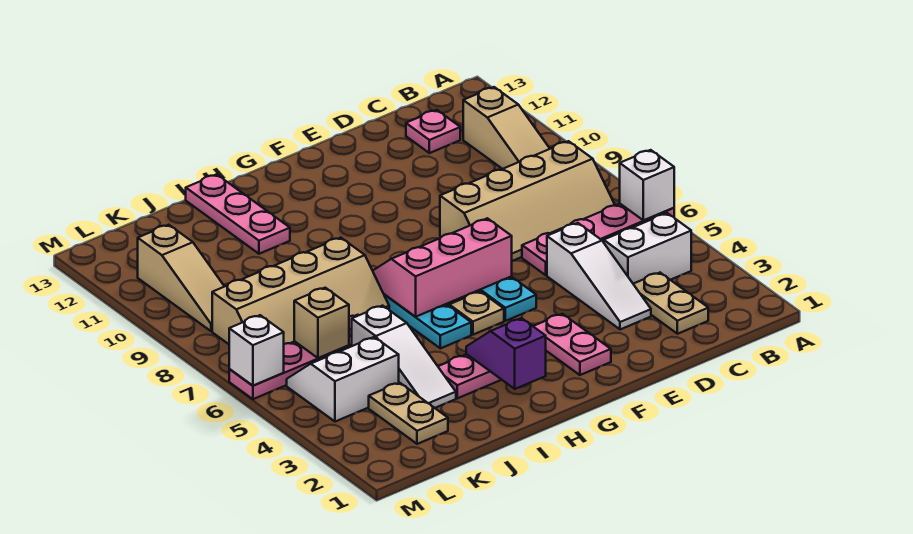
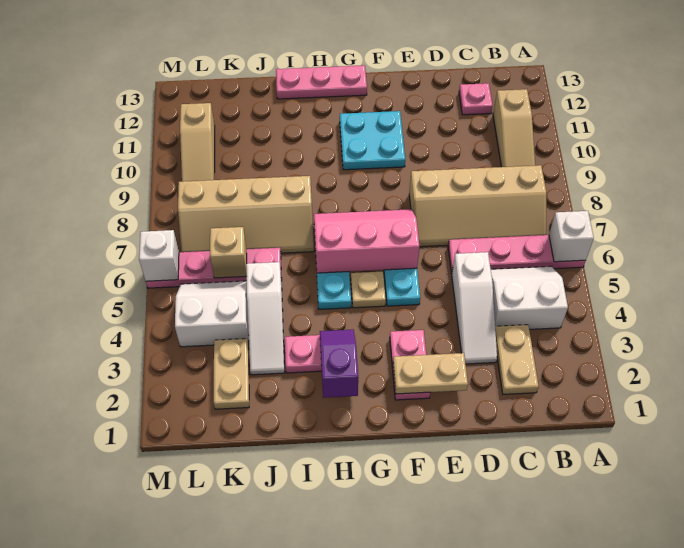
none -> tan 1x2 plate [393,353,468,394]
none -> cyan 2x2 plate [340,111,405,170]
pink 1x3 plate [186,174,290,254] -> pink 1x3 plate turned to [276,65,367,99]

